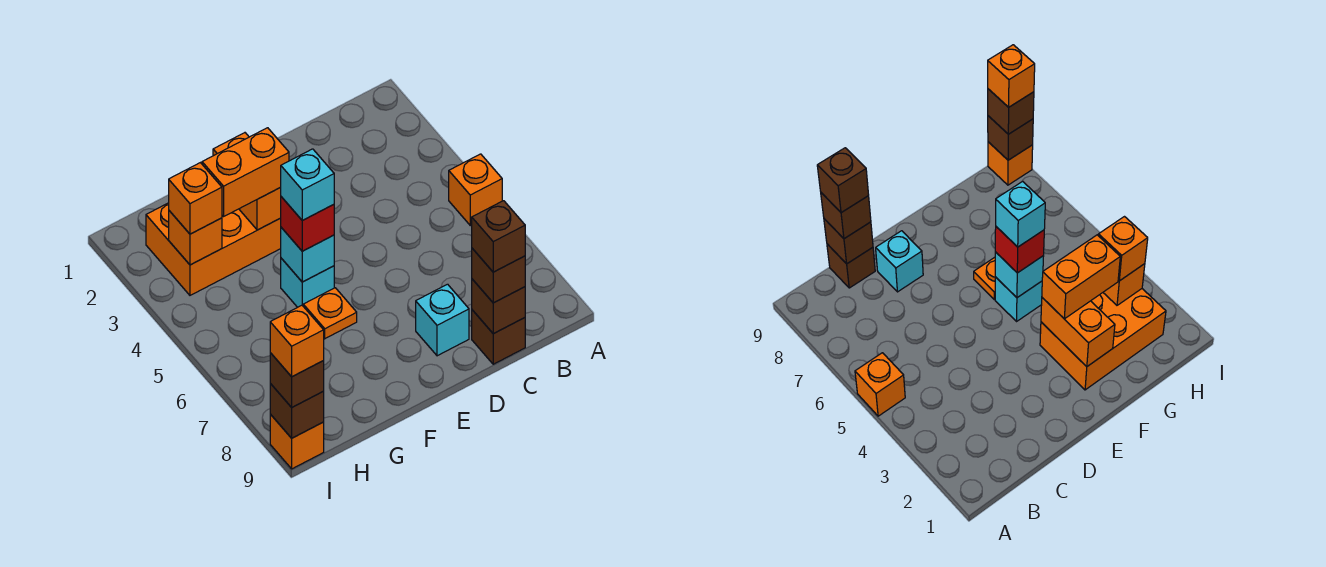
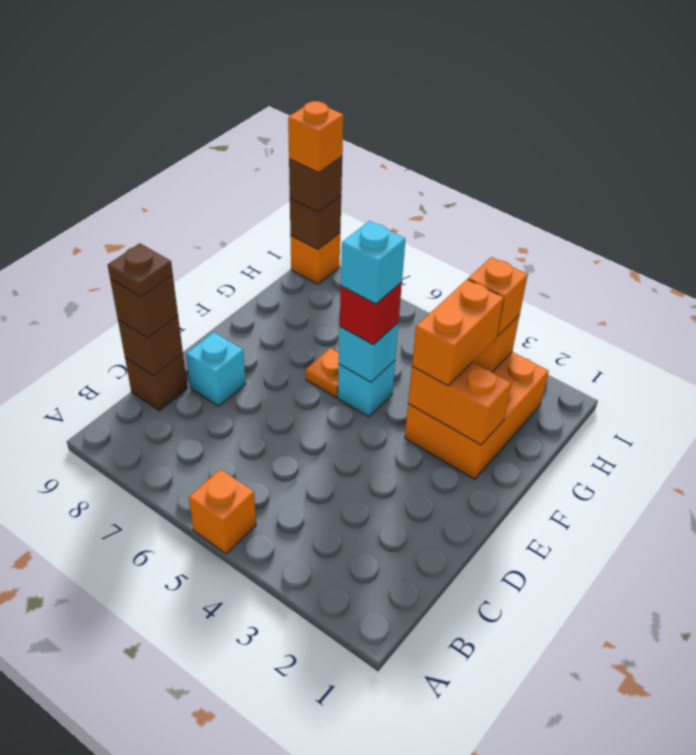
brown 1x1 brick [472,201,525,272] -> brown 1x1 plate [108,243,173,297]

